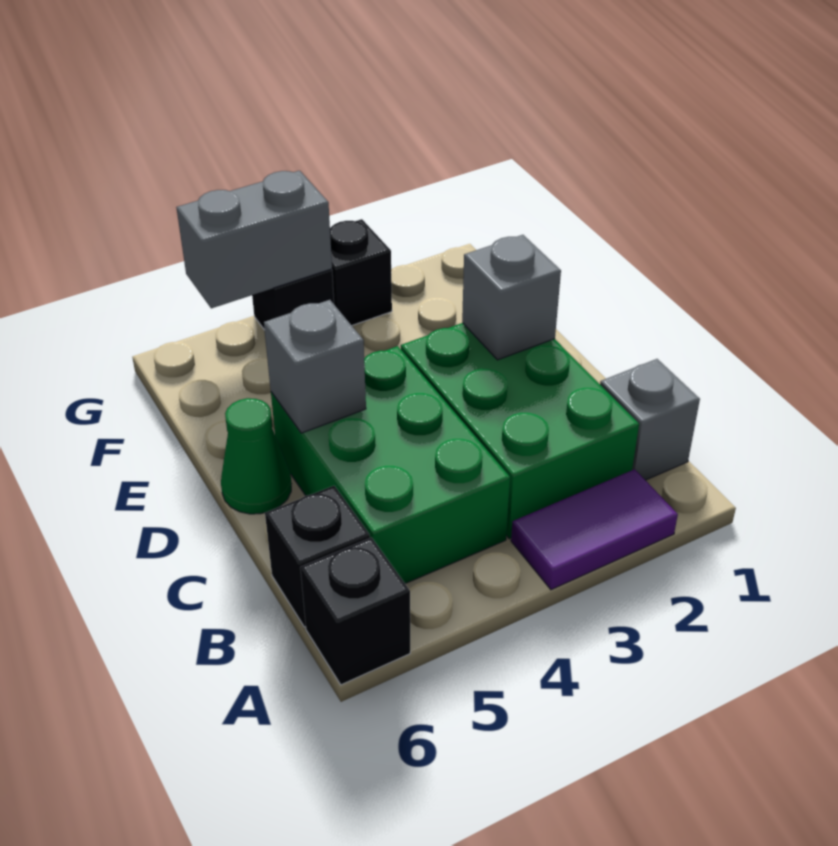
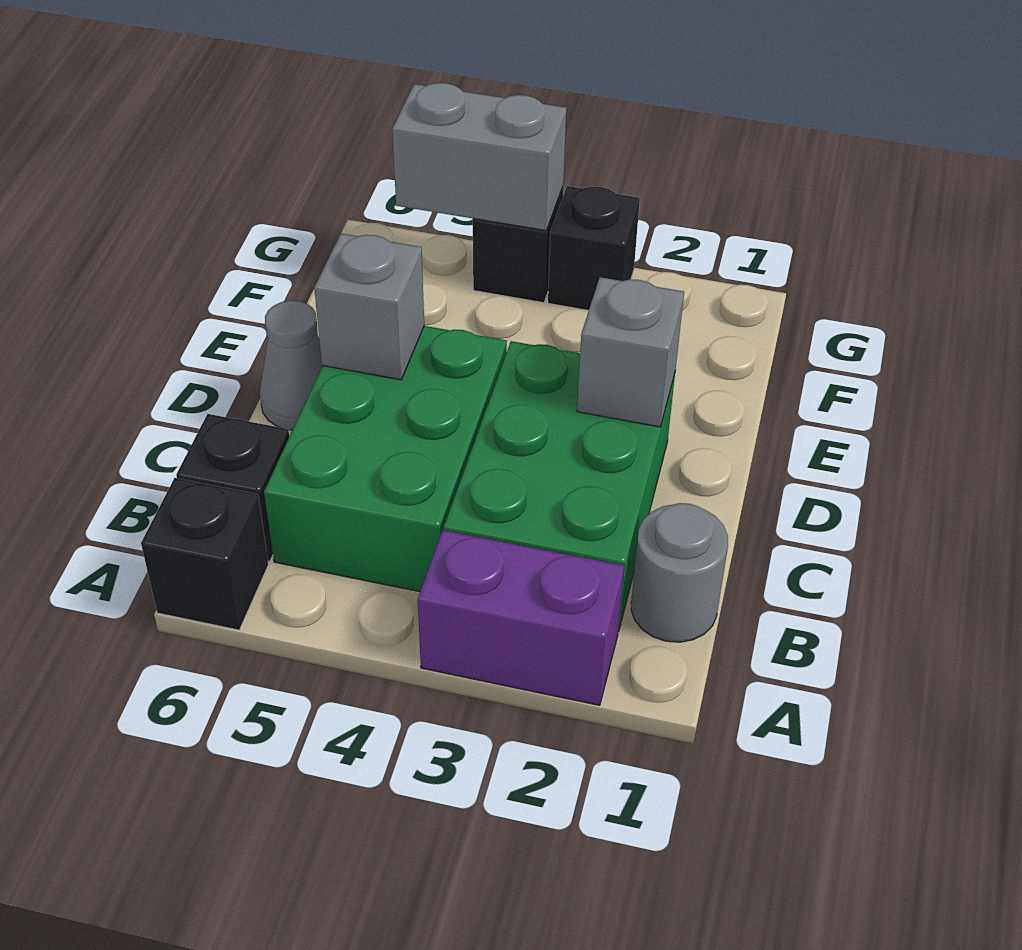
purple 1x2 tile [511,469,678,590] -> purple 1x2 brick [418,530,624,705]
grey 1x1 brick [600,359,700,480] -> grey 1x1 round brick [631,503,728,642]
green 1x1 cone [221,398,291,514] -> grey 1x1 cone [260,301,322,430]

